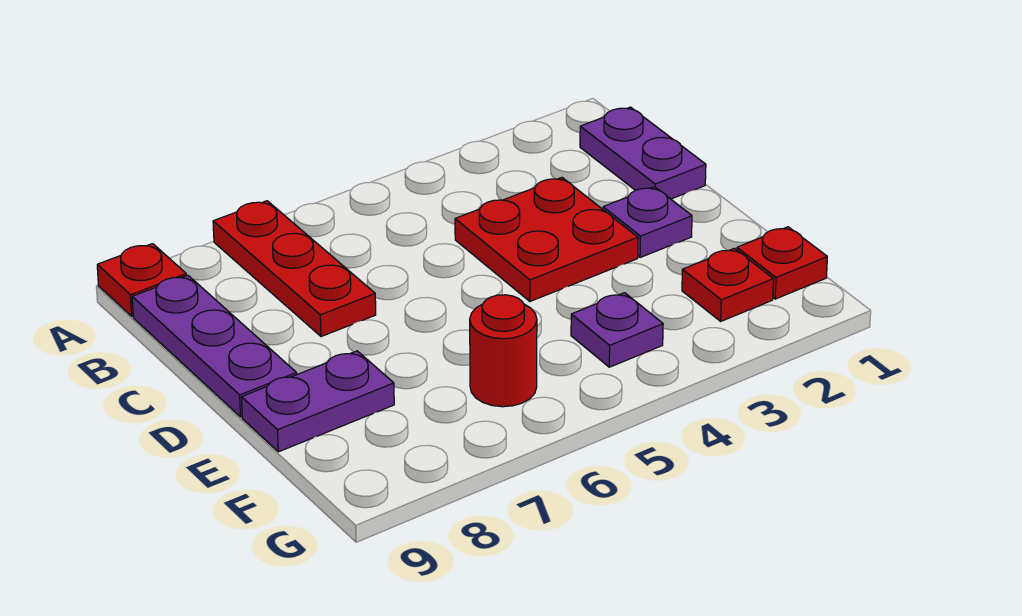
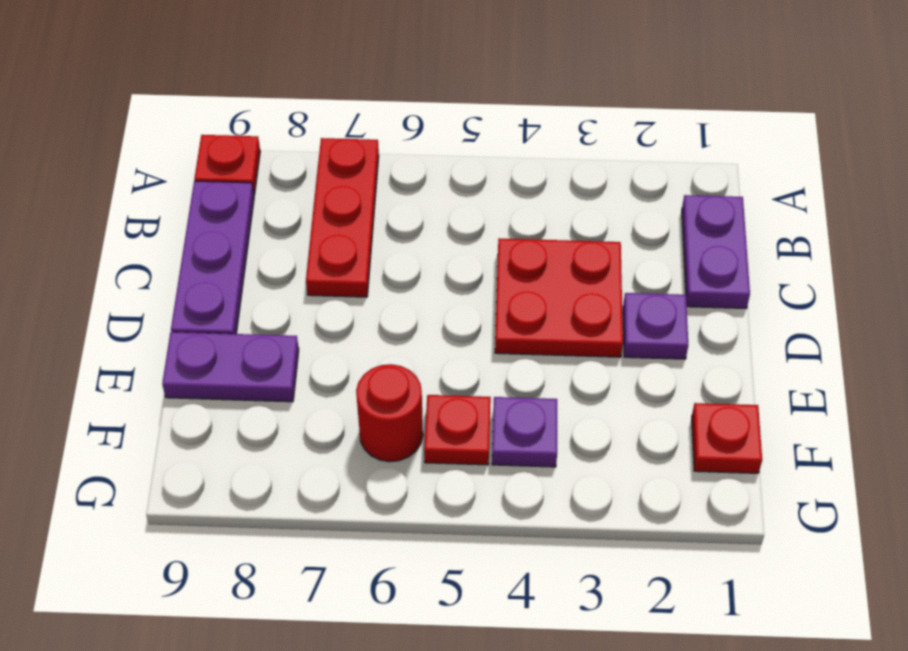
red 1x1 plate [682,248,773,321] -> red 1x1 plate moved to [424,395,491,465]

